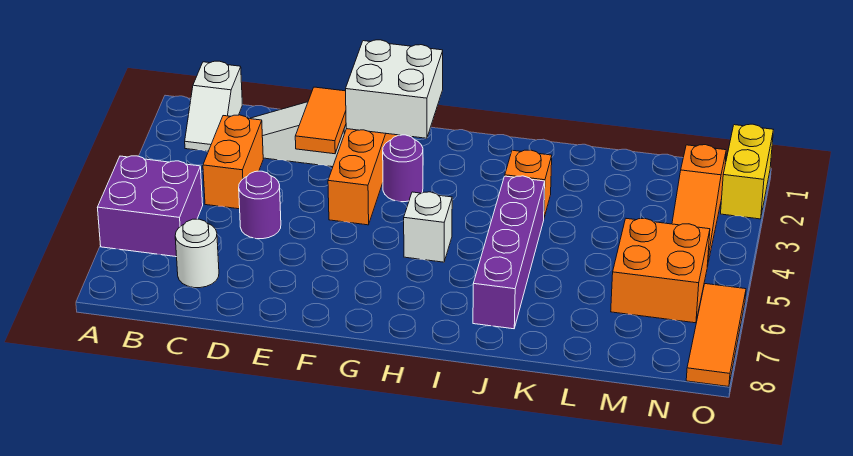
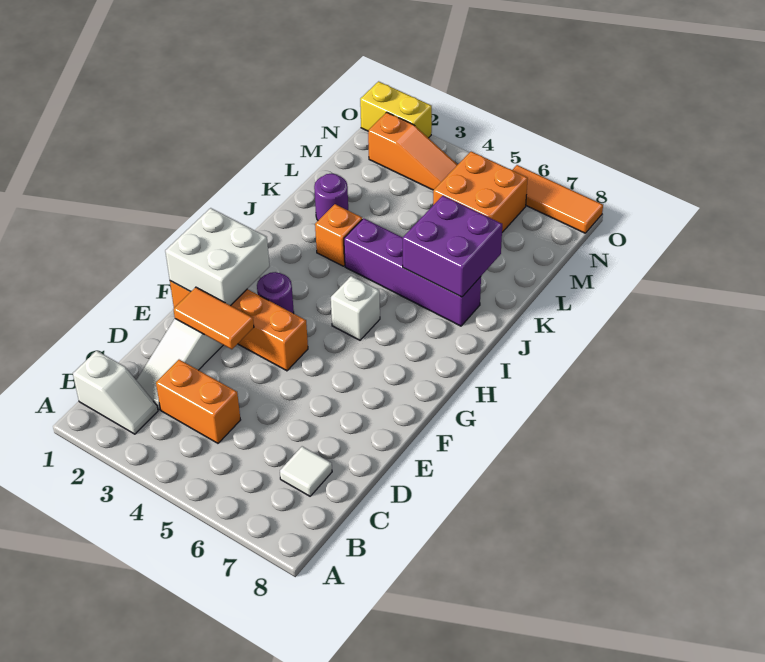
purple 2x2 brick [98,156,203,257] -> purple 2x2 brick moved to [403,196,502,297]
white 1x1 round brick [175,219,219,288] -> white 1x1 tile [280,446,332,496]
purple 1x1 round brick [239,171,281,239] -> purple 1x1 round brick moved to [314,173,348,220]

